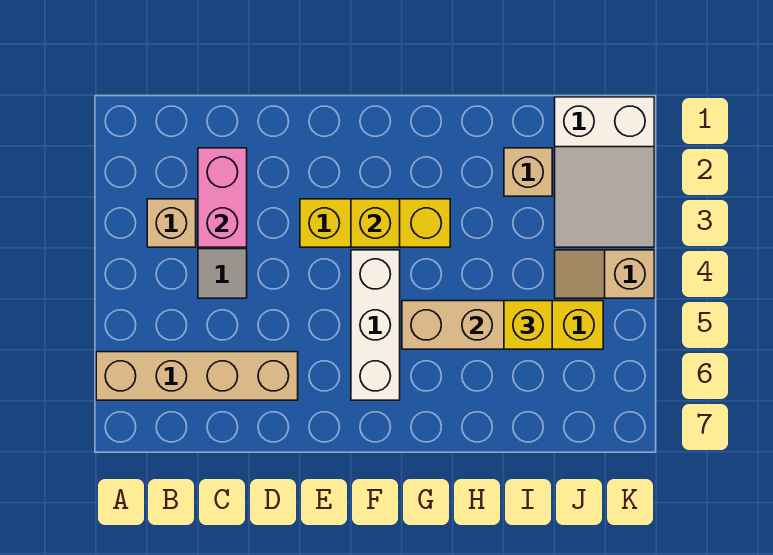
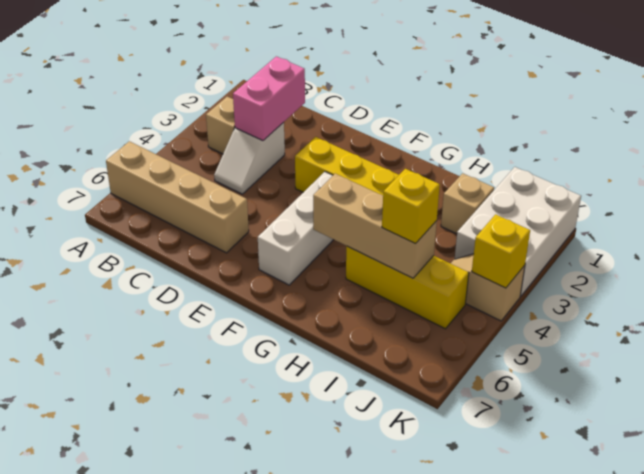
yellow 1x1 brick [351,199,400,247] -> yellow 1x1 brick moved to [472,214,530,288]
white 2x3 slope [555,97,654,247] -> white 2x3 brick [455,167,581,296]

